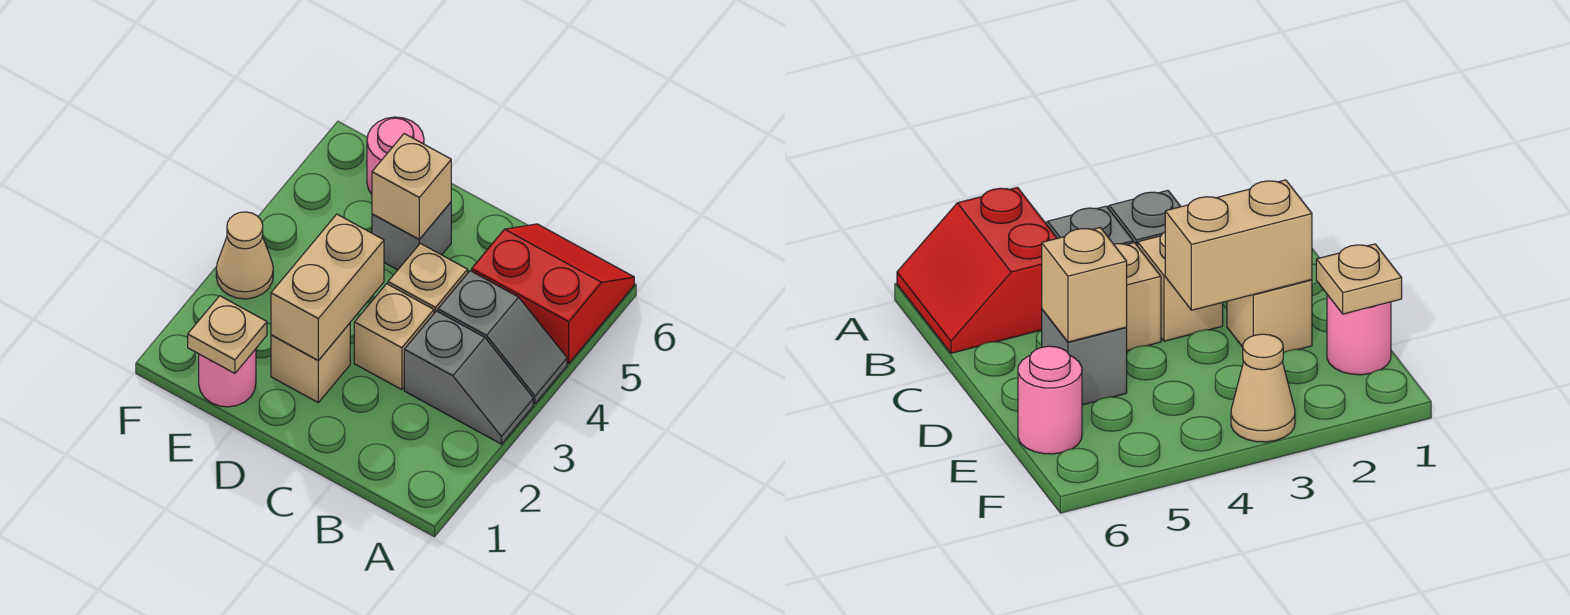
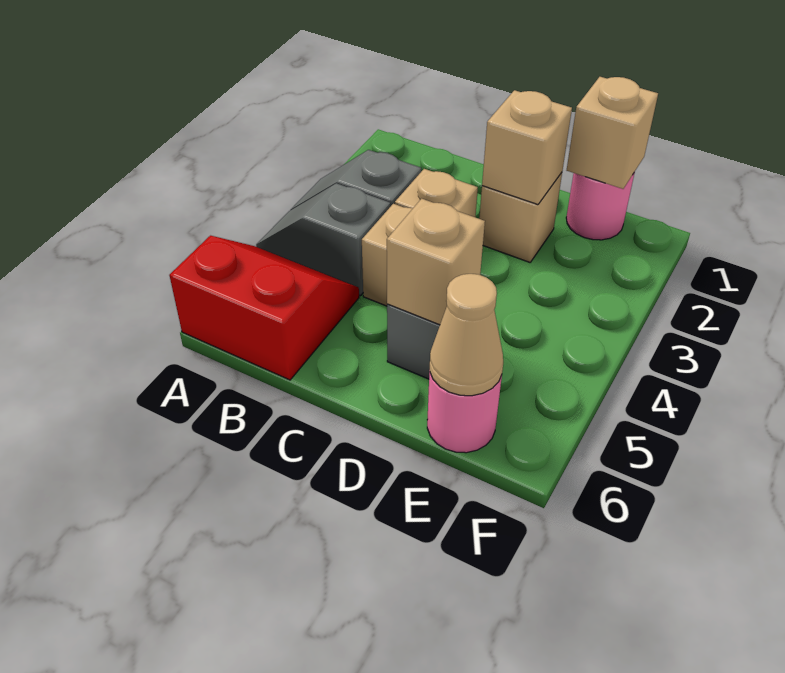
red 2x2 slope [472,224,634,363] -> red 2x2 slope turned to [169,236,359,380]
tan 1x2 brick [271,214,384,360] -> tan 1x1 brick [482,90,572,205]
tan 1x1 plate [188,296,267,373] -> tan 1x1 brick [567,77,658,189]
tan 1x1 cone [216,212,273,299] -> tan 1x1 cone moved to [430,274,503,396]

